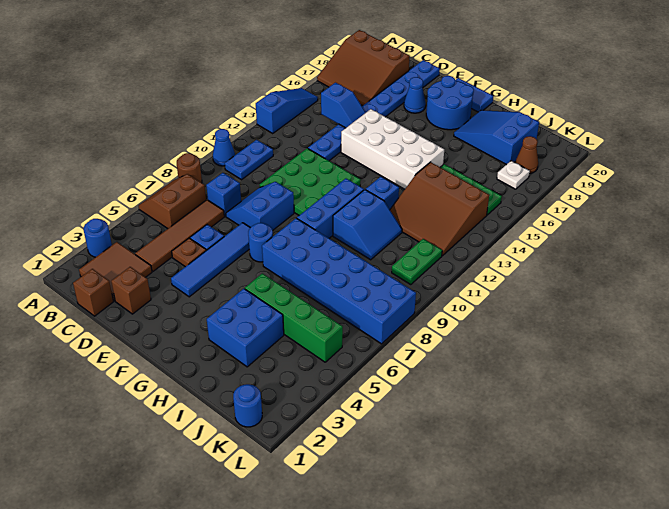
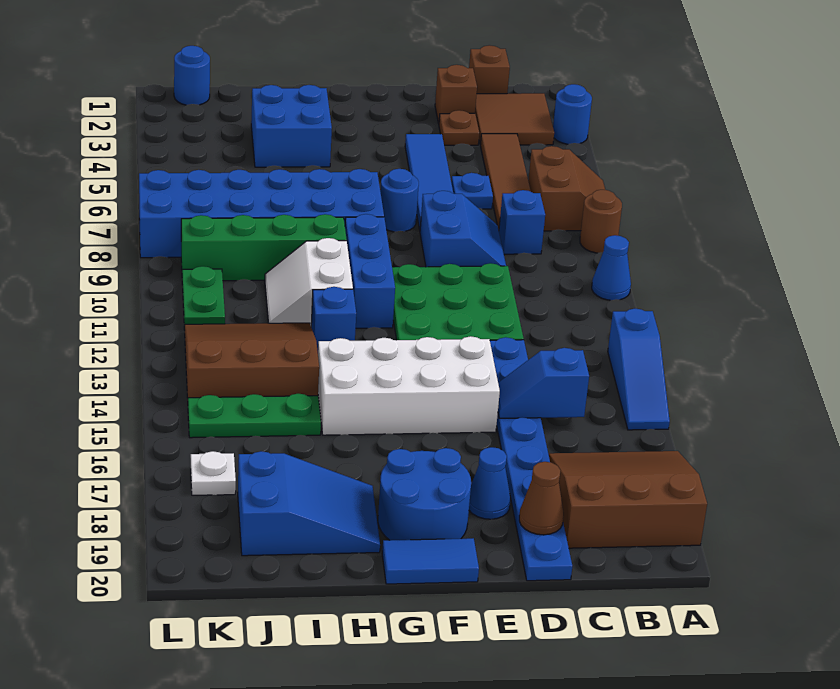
blue 1x2 plate [225,140,273,180] -> none
brown 1x1 plate [172,238,206,267] -> brown 1x1 plate moved to [439,110,479,145]
green 1x4 brick [245,273,343,362] -> green 1x4 brick moved to [181,214,347,281]
blue 2x2 slope [333,190,402,260] -> white 2x2 slope [265,238,353,325]
brown 1x1 cone [516,136,538,174] -> brown 1x1 cone moved to [519,462,564,535]

